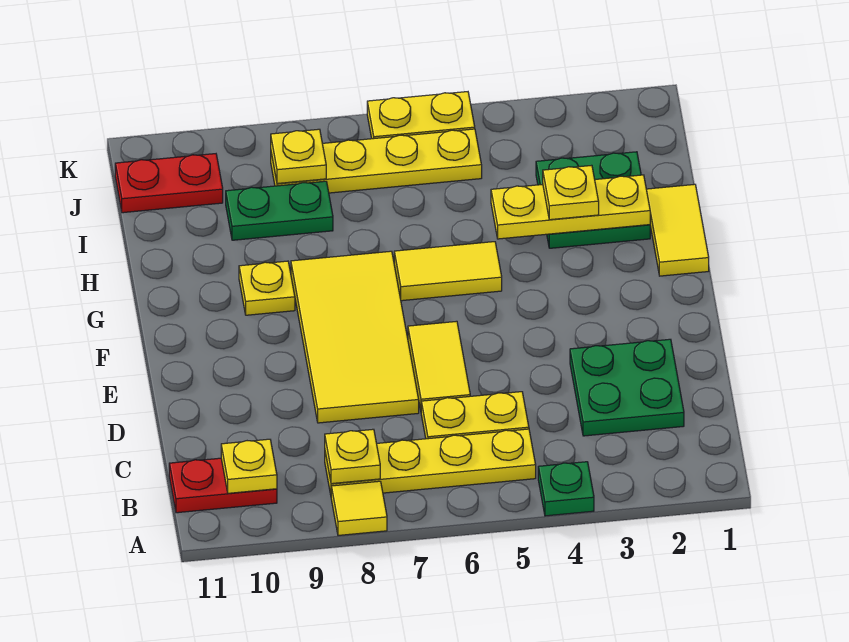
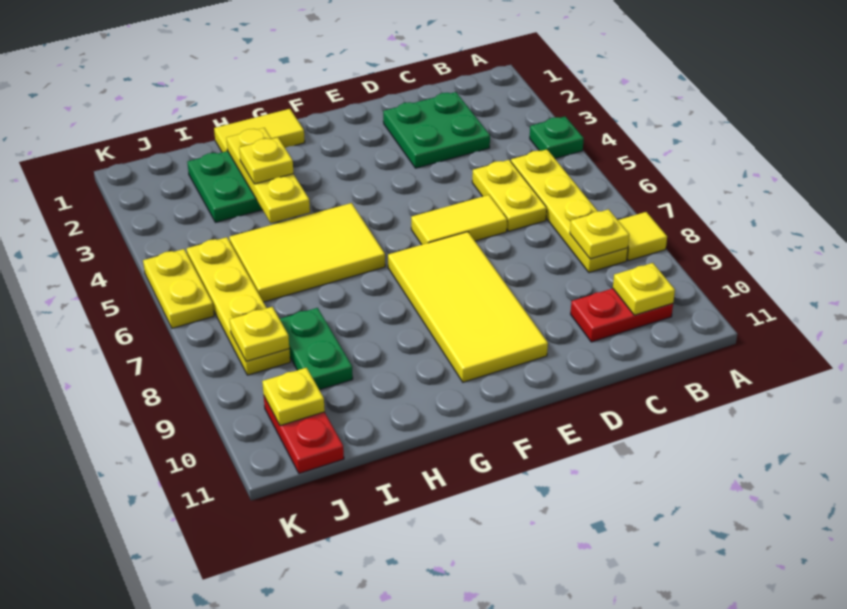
red 1x2 plate [169,458,277,513] -> red 1x2 plate turned to [571,289,673,342]
yellow 2x4 tile [291,251,419,423] -> yellow 2x4 tile turned to [388,232,548,382]
yellow 1x2 tile [394,242,502,301] -> yellow 2x3 tile [229,203,385,302]
yellow 1x1 plate [239,261,295,315] -> yellow 1x1 plate moved to [262,368,325,426]

